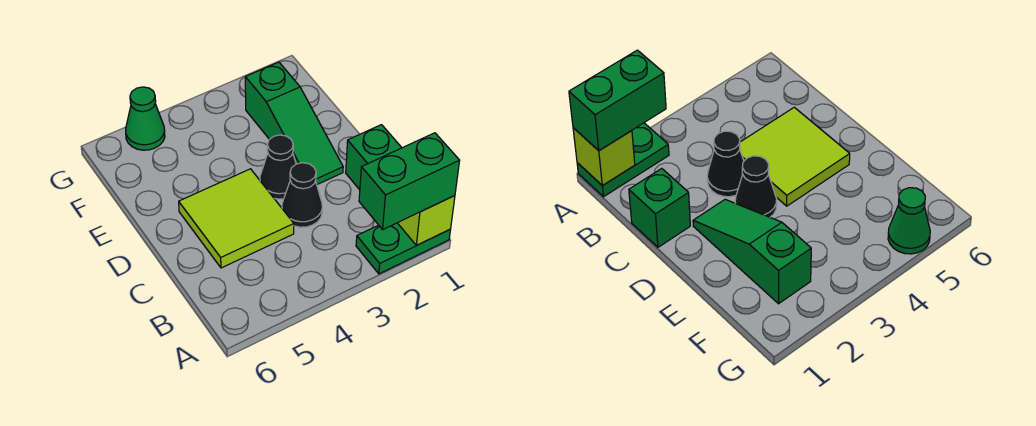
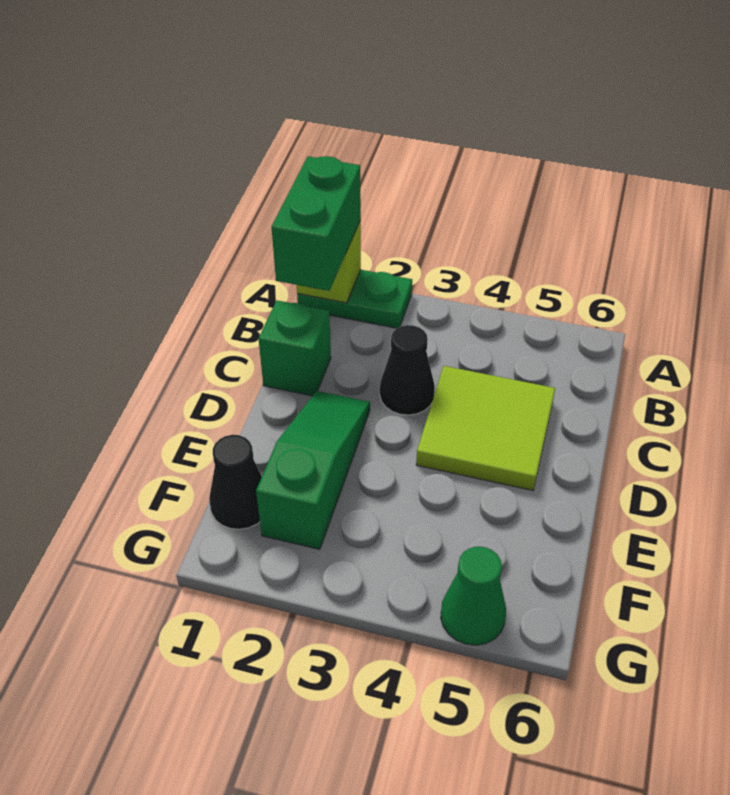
green 1x2 brick [359,133,460,229] -> green 1x2 brick turned to [272,156,361,291]
black 1x1 cone [260,135,296,199] -> black 1x1 cone moved to [209,435,262,529]

